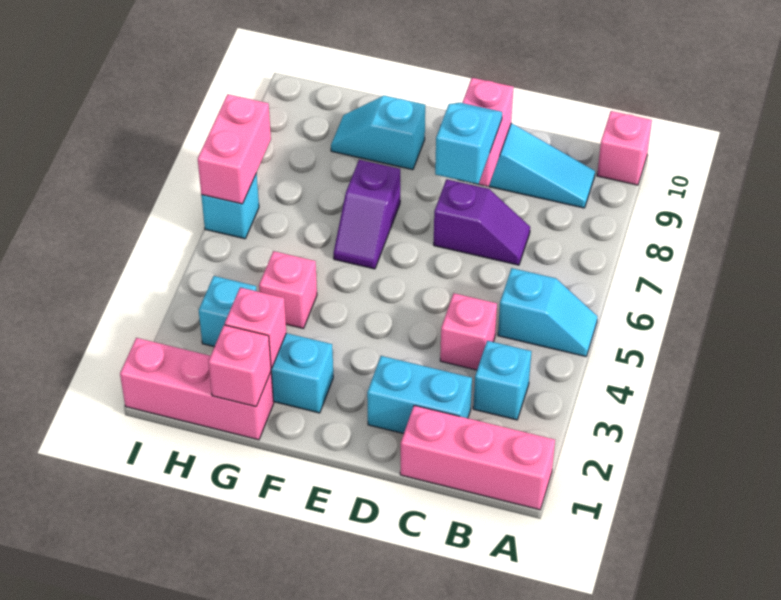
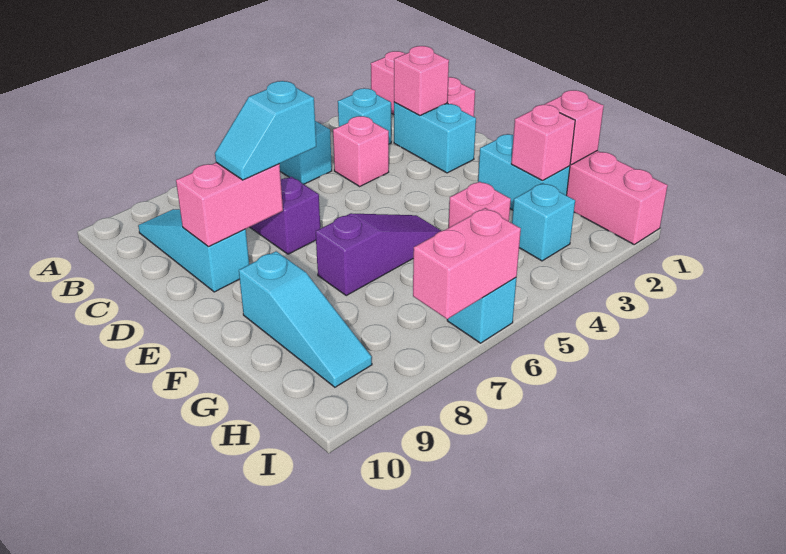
pink 1x1 brick [597,111,652,185] -> pink 1x1 brick moved to [394,46,449,115]
purple 1x2 slope [333,160,400,269] -> purple 1x3 slope [316,213,441,295]
cyan 1x2 slope [331,96,425,170] -> cyan 1x3 slope [239,251,372,387]

